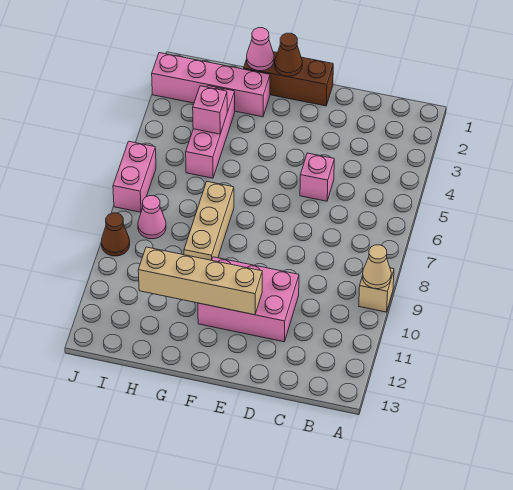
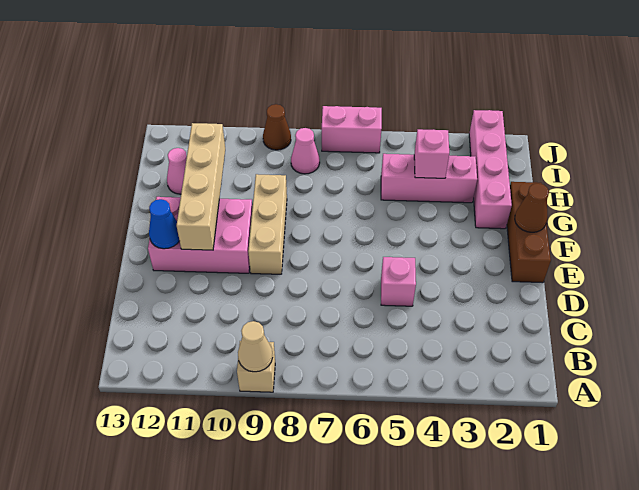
pink 2x3 brick [198,257,299,342] -> pink 2x3 brick turned to [148,197,253,273]
none -> blue 1x1 cone [149,199,180,249]
pink 1x1 cone [247,28,274,71] -> pink 1x1 cone moved to [167,148,187,194]
tan 1x3 brick [184,182,234,260] -> tan 1x3 brick turned to [248,174,287,274]

